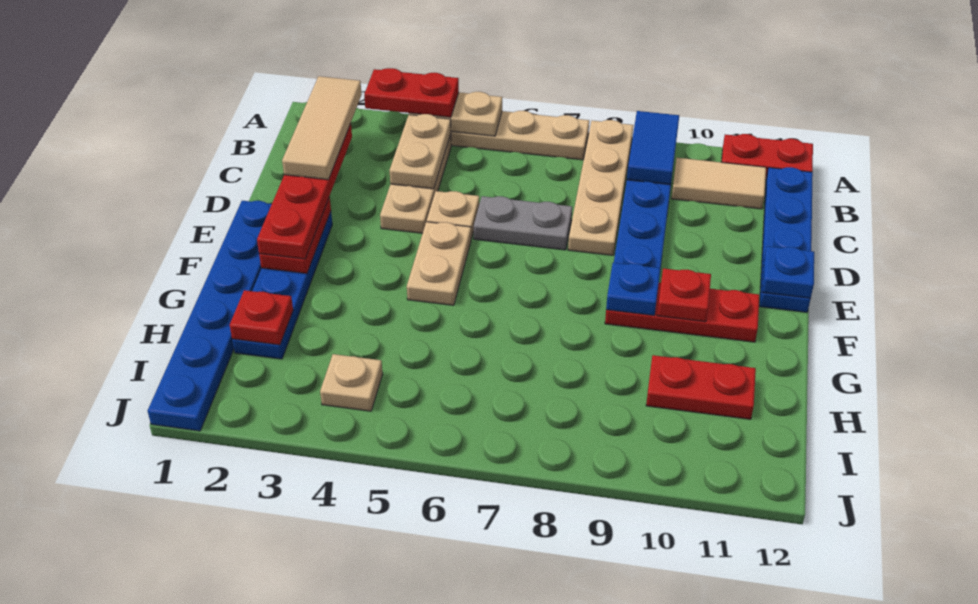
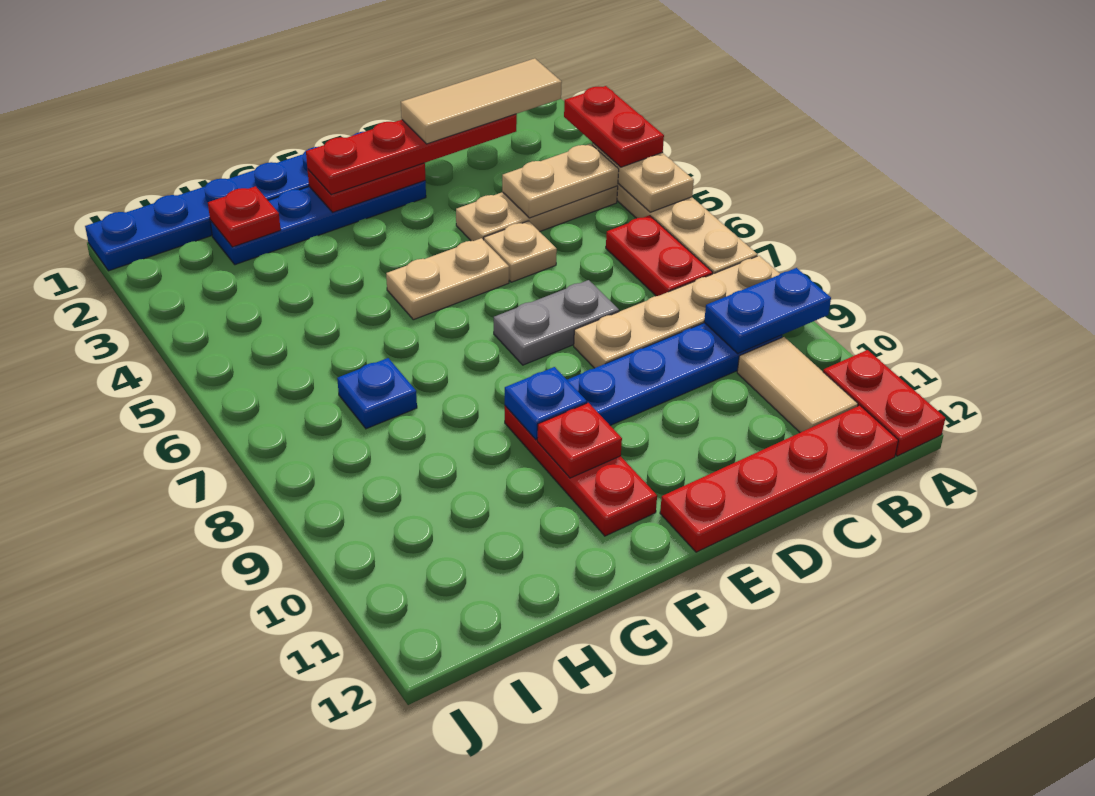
blue 1x2 tile [627,111,679,185] -> blue 1x2 plate [704,268,831,353]
blue 1x4 plate [759,167,813,312] -> red 1x4 plate [660,406,898,552]
grey 1x2 plate [474,196,572,250] -> grey 1x2 plate turned to [494,280,619,365]
blue 1x1 plate [762,246,814,298] -> blue 1x1 plate moved to [337,358,417,429]
red 1x2 plate [646,355,756,419] -> red 1x2 plate moved to [606,215,713,296]
tan 1x1 plate [320,354,383,411] -> none

